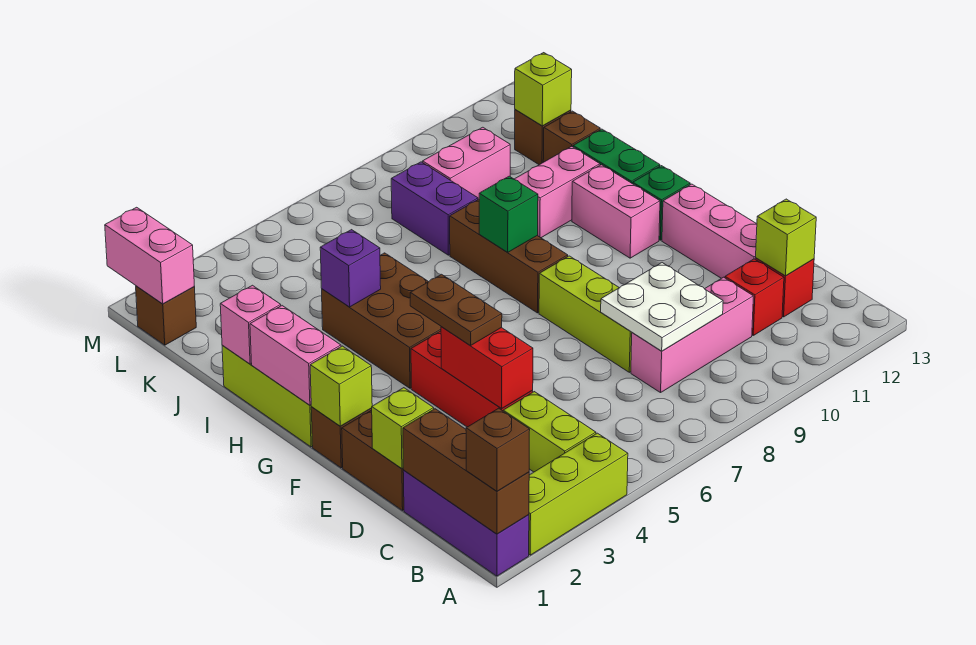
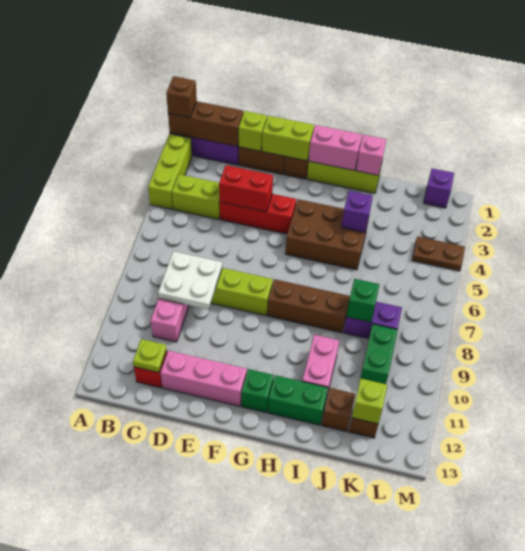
red 1x1 brick [725,259,784,335] -> none
lime 1x1 brick [756,199,816,276] -> lime 1x1 plate [133,339,167,372]
brown 1x2 plate [410,274,502,346] -> brown 1x2 plate moved to [412,237,465,271]
lime 1x1 brick [310,346,372,426] -> lime 1x2 brick [262,116,314,161]
pink 1x2 brick [572,165,660,258] -> none
green 1x1 brick [479,176,538,252] -> green 1x1 brick moved to [346,279,380,322]
pink 1x2 brick [423,127,510,199] -> green 1x2 brick [361,324,398,384]
brown 1x1 brick [136,286,196,345] -> purple 1x1 brick [424,168,454,208]
pink 1x2 brick [105,207,194,304] -> none

